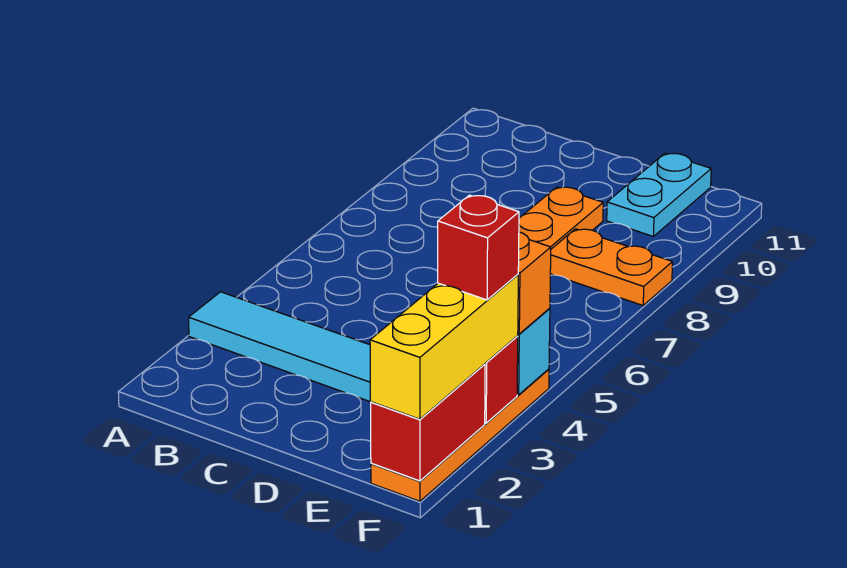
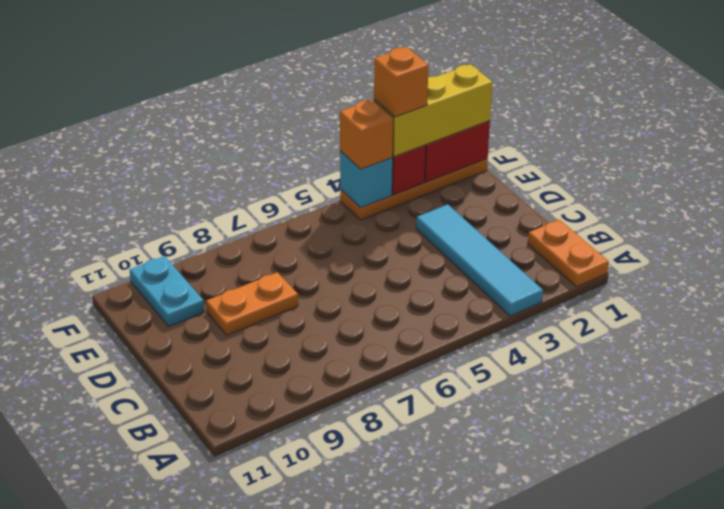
orange 1x2 plate [550,229,672,305] -> orange 1x2 plate moved to [528,220,609,287]
cyan 1x2 plate [607,153,711,237] -> cyan 1x2 plate turned to [130,256,204,326]
red 1x1 brick [438,195,519,300] -> orange 1x1 brick [374,47,429,117]

